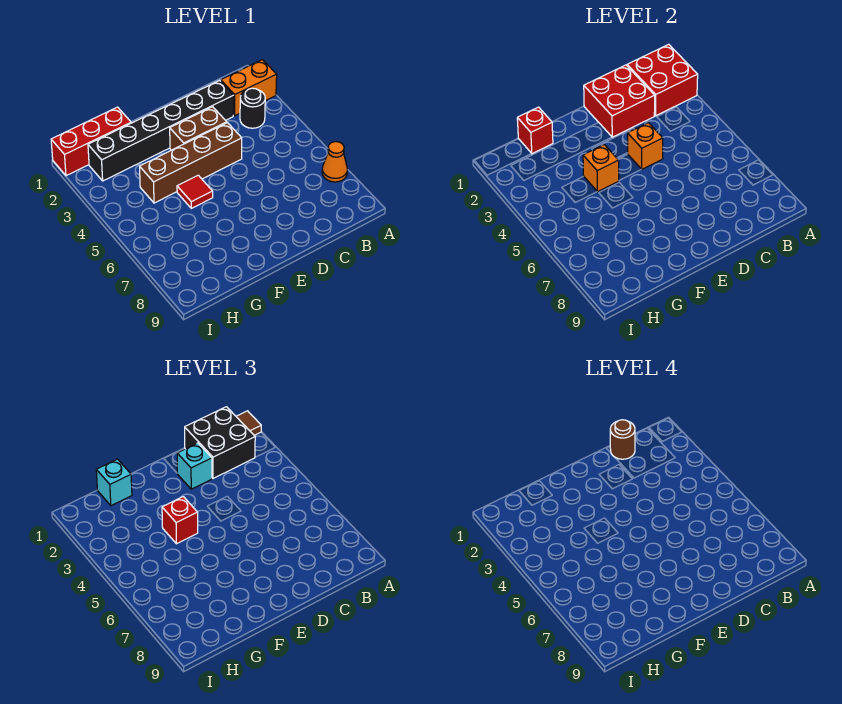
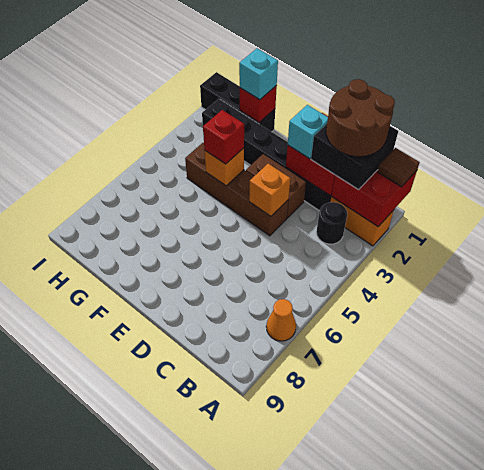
brown 1x1 round brick [610,420,635,459] -> brown 2x2 round brick [326,79,395,157]
red 1x1 tile [177,175,213,208] -> none
red 1x3 brick [51,107,131,176] -> black 1x3 brick [200,72,275,132]

